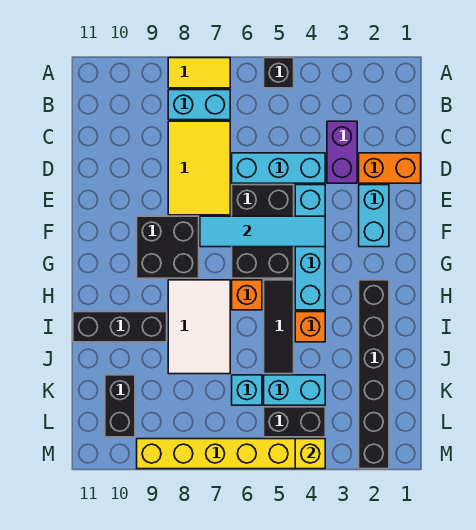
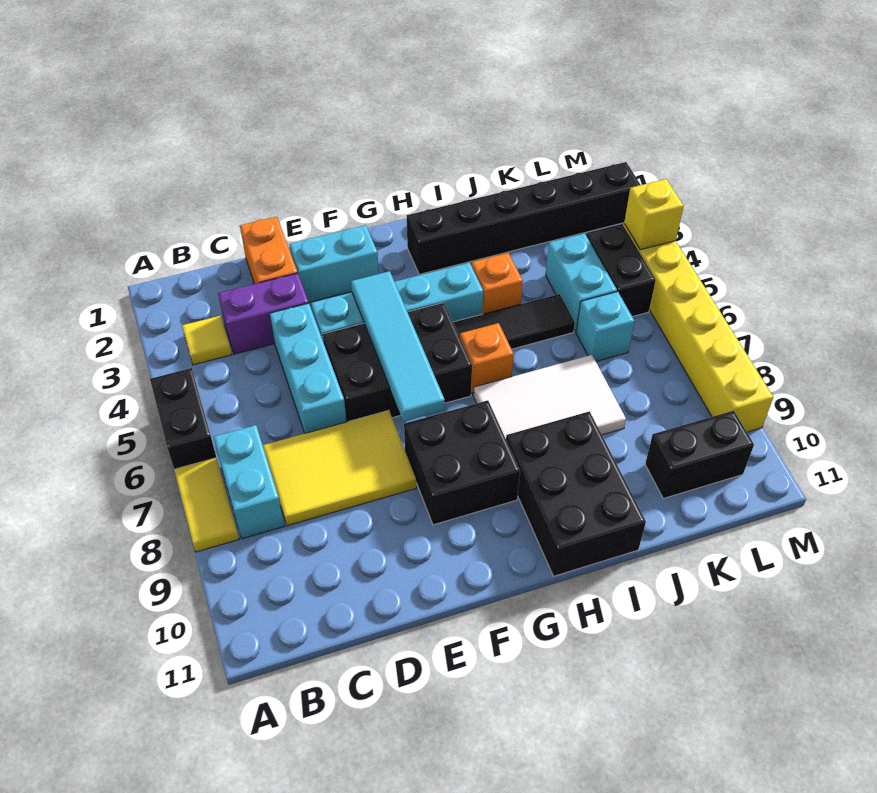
black 1x1 brick [264,58,294,88] -> black 1x2 brick [150,368,217,469]
none -> yellow 1x1 tile [182,316,232,365]
black 1x3 brick [73,312,167,342] -> black 2x3 brick [506,411,646,576]

